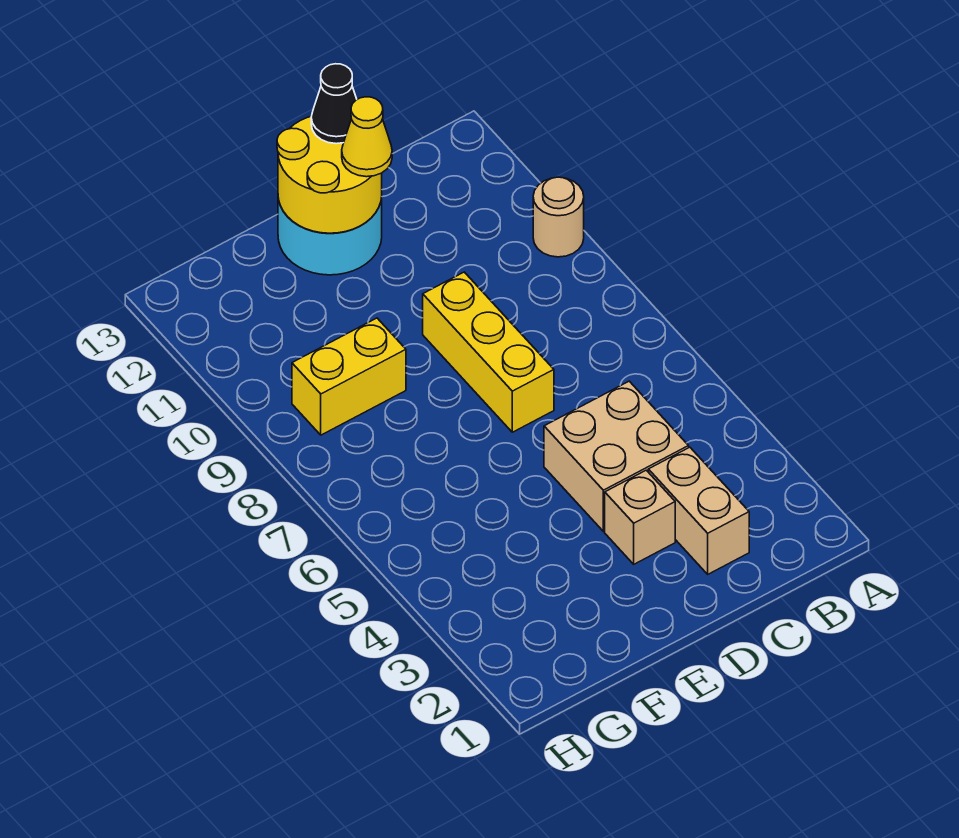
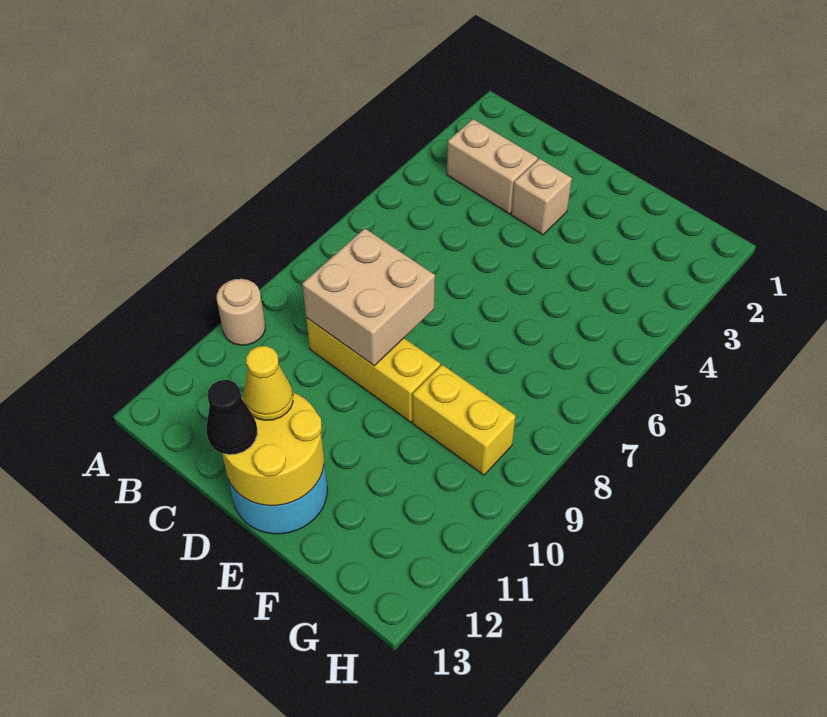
tan 1x2 brick [648,447,749,574] -> tan 1x2 brick turned to [447,119,538,214]
tan 2x2 brick [544,381,689,531] -> tan 2x2 brick moved to [302,229,435,366]
yellow 1x3 brick [423,272,554,432] -> yellow 1x3 brick turned to [306,318,440,422]

